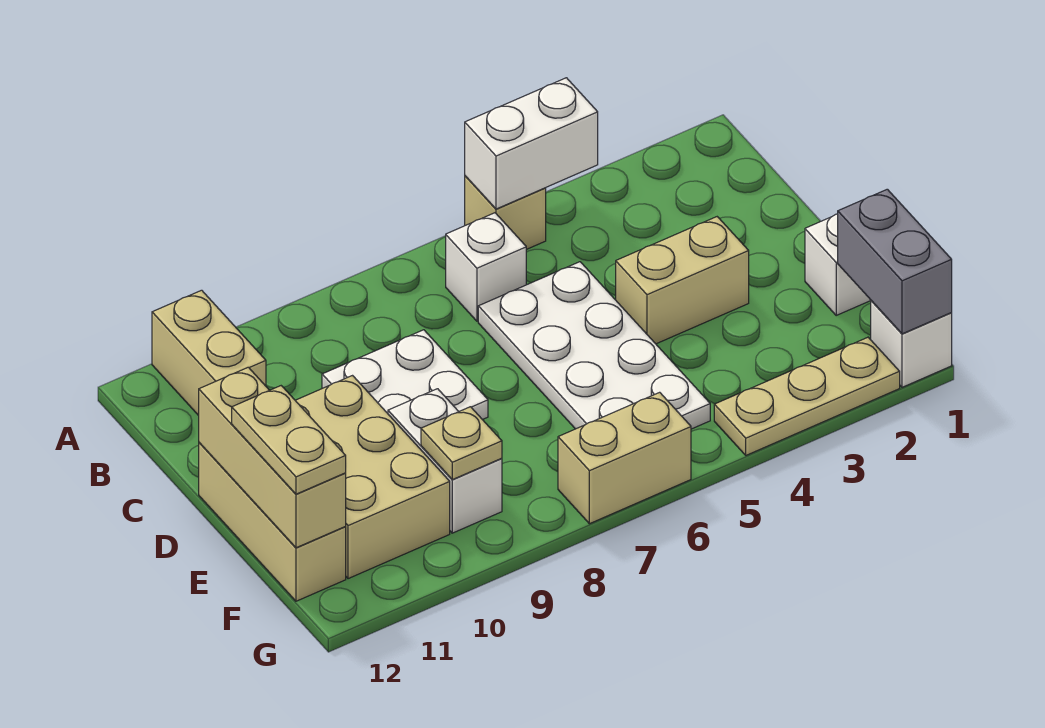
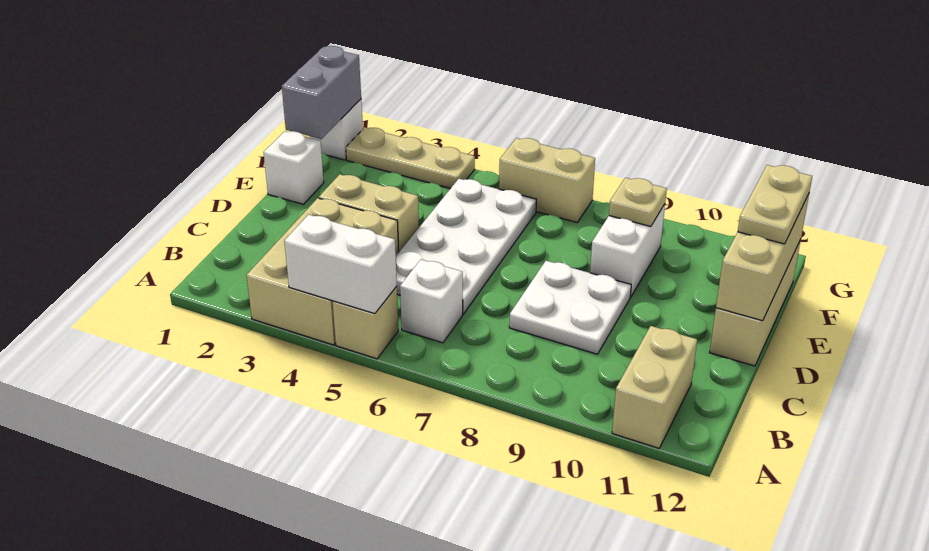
tan 2x3 brick [295,376,450,579] -> tan 2x3 brick moved to [247,198,399,345]

